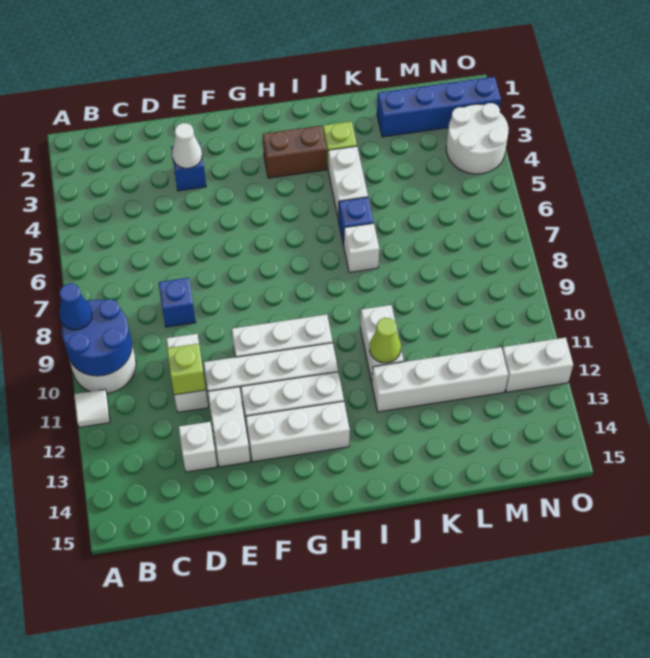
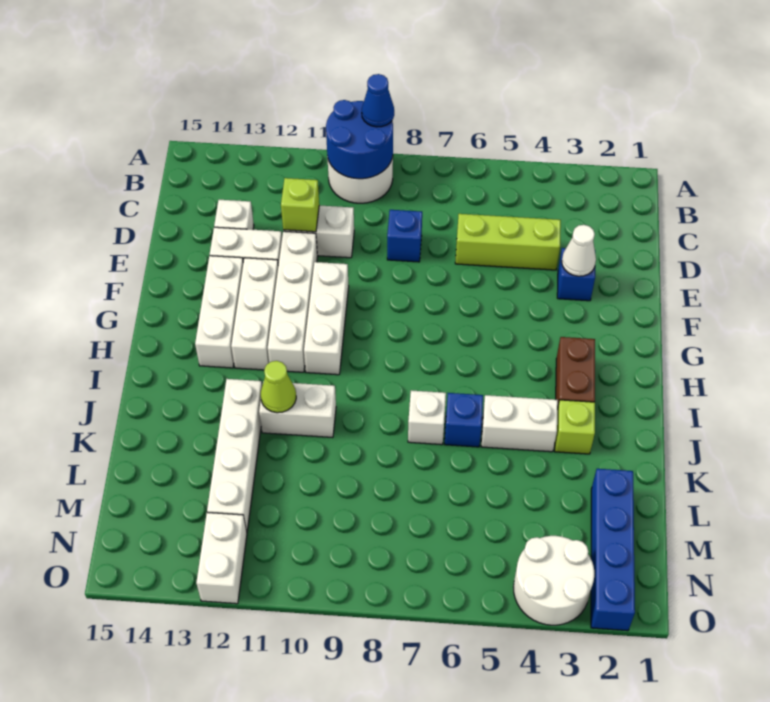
white 1x1 tile [74,389,110,427] -> none
none -> lime 1x3 brick [455,214,561,270]

